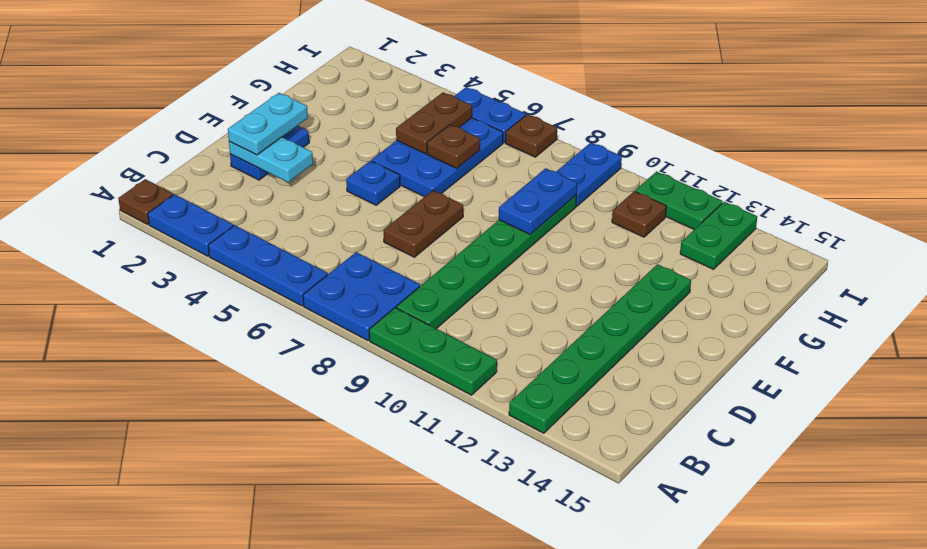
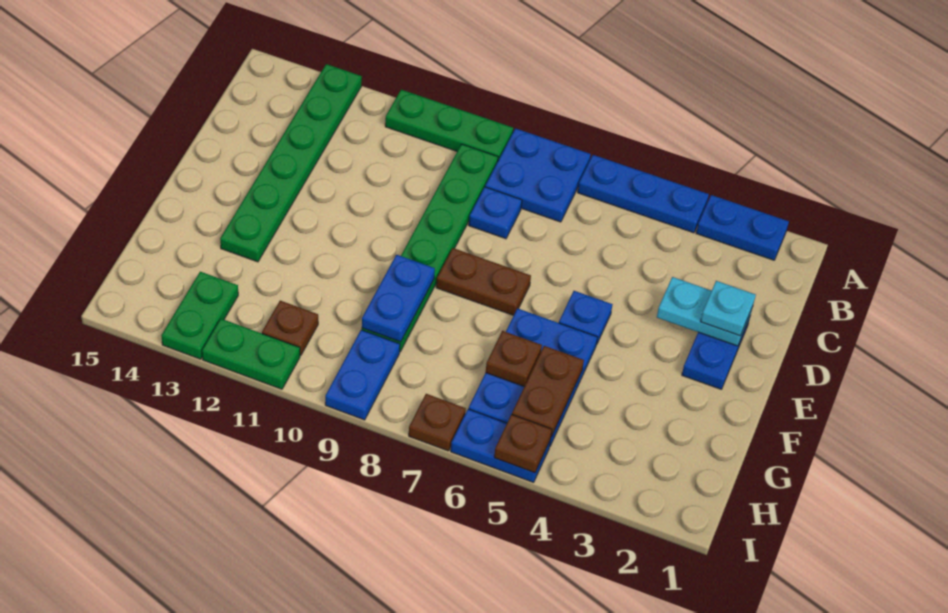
brown 1x1 plate [118,179,173,224] -> brown 1x1 plate moved to [494,414,552,473]
none -> blue 1x1 plate [469,187,522,239]
cyan 1x2 plate [228,93,308,155] -> cyan 1x1 plate [701,281,756,336]
brown 1x2 plate [383,191,463,257] -> brown 1x2 plate turned to [436,248,531,315]

